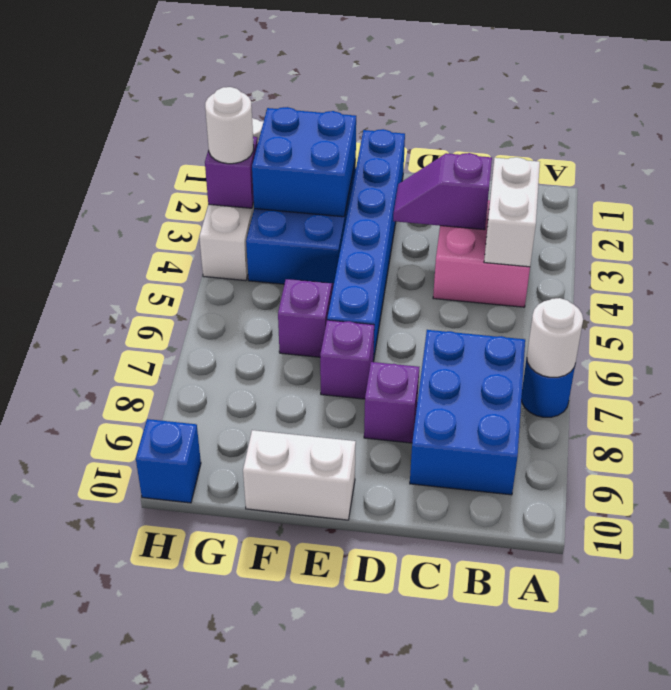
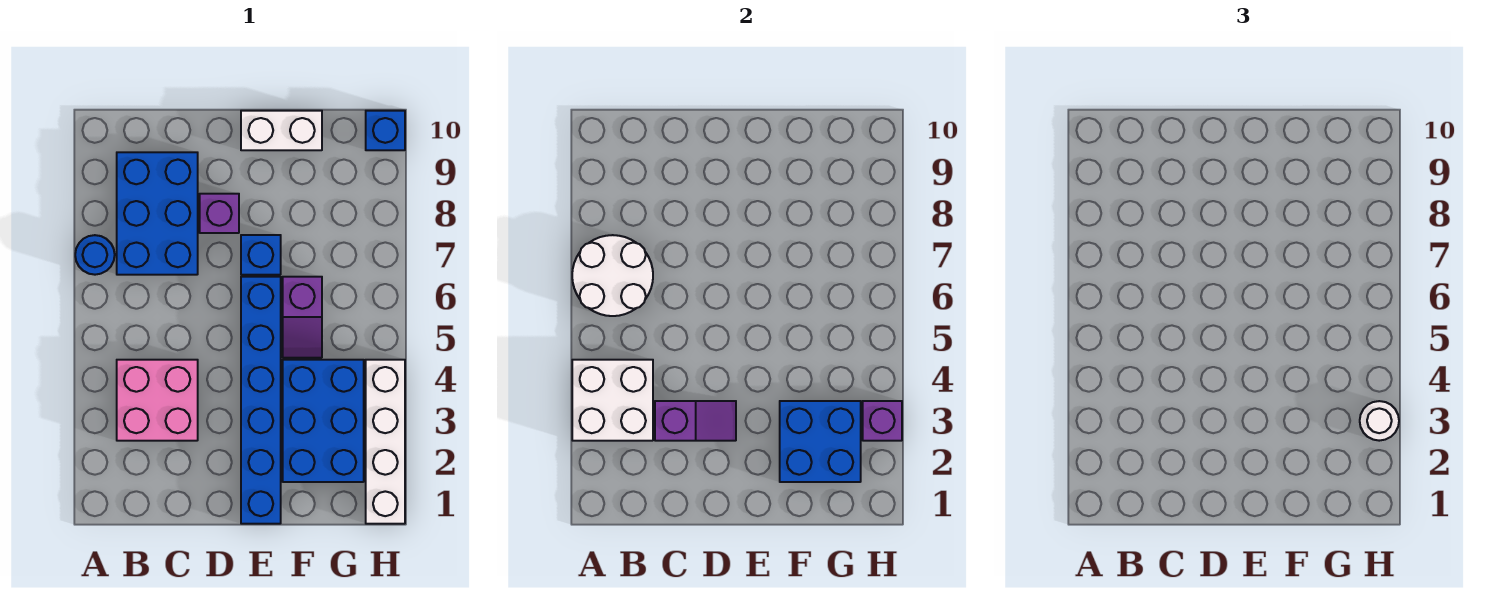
white 1x1 round brick [527,298,583,377] -> white 2x2 round brick [572,235,653,316]
white 1x2 brick [484,157,540,267] -> white 2x2 brick [572,360,653,441]
purple 1x1 brick [320,320,374,399] -> blue 1x1 brick [241,235,281,275]

